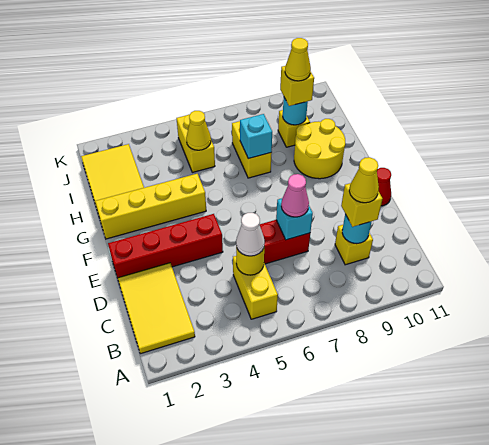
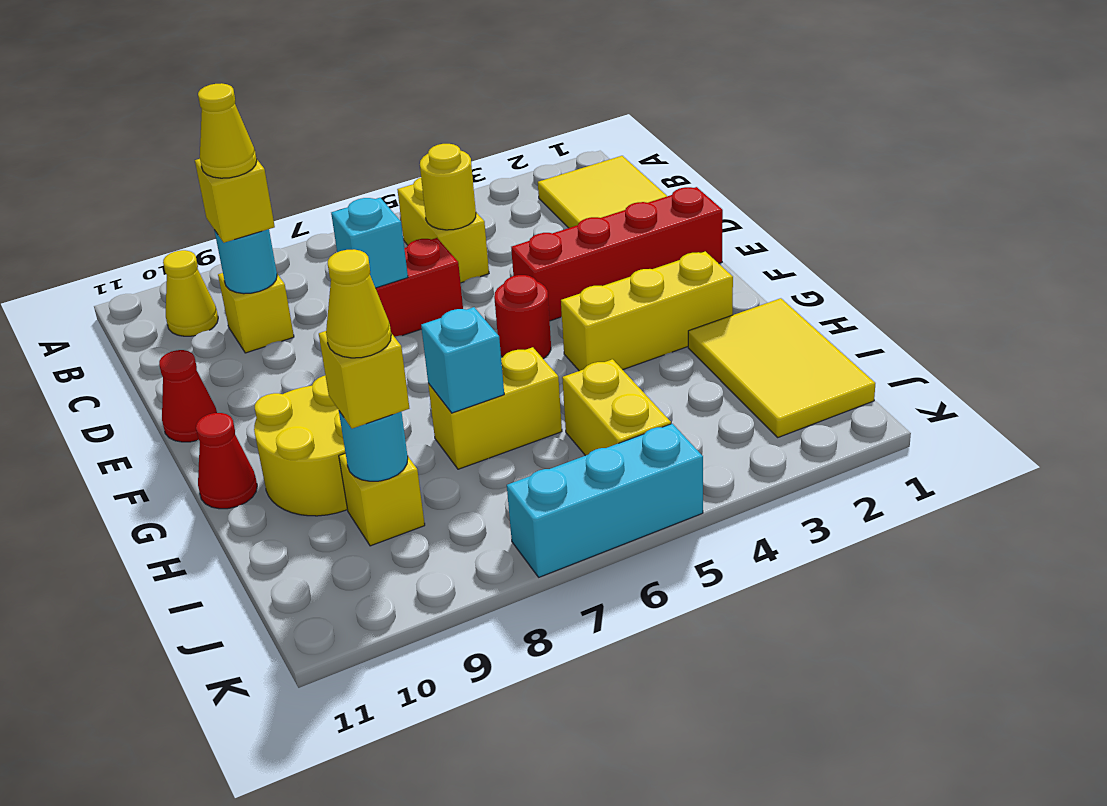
white 1x1 cone [236,213,265,256] -> none
pink 1x1 cone [281,174,309,217] -> none
none -> red 1x1 round brick [494,275,551,359]
yellow 1x4 brick [95,174,206,239] -> yellow 1x3 brick [561,251,733,371]
none -> red 1x1 cone [196,413,257,509]
yellow 1x2 brick [232,121,272,178] -> yellow 1x2 brick turned to [428,347,562,469]
yellow 1x1 cone [186,111,211,150] -> yellow 1x1 cone moved to [163,250,218,336]
none -> cyan 1x3 brick [507,424,703,577]

